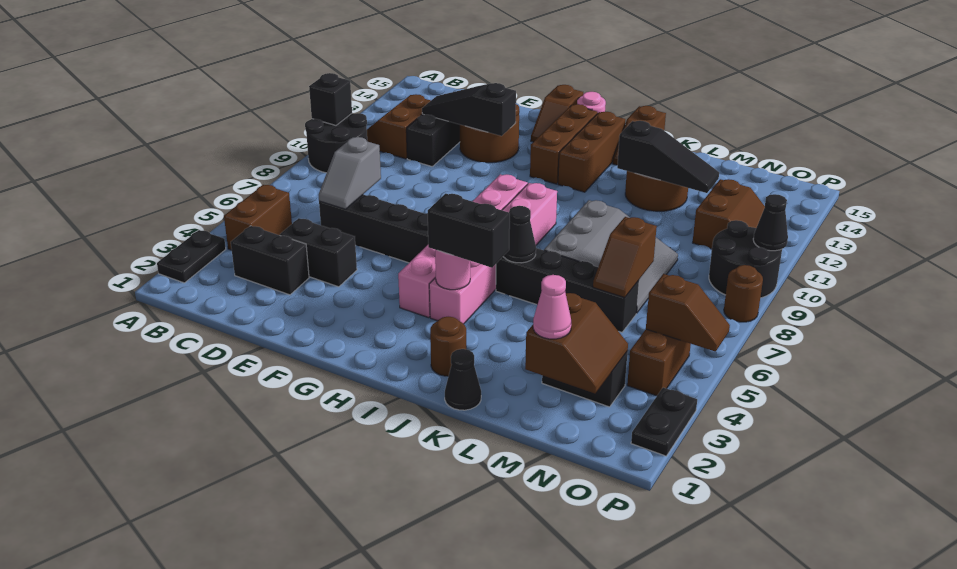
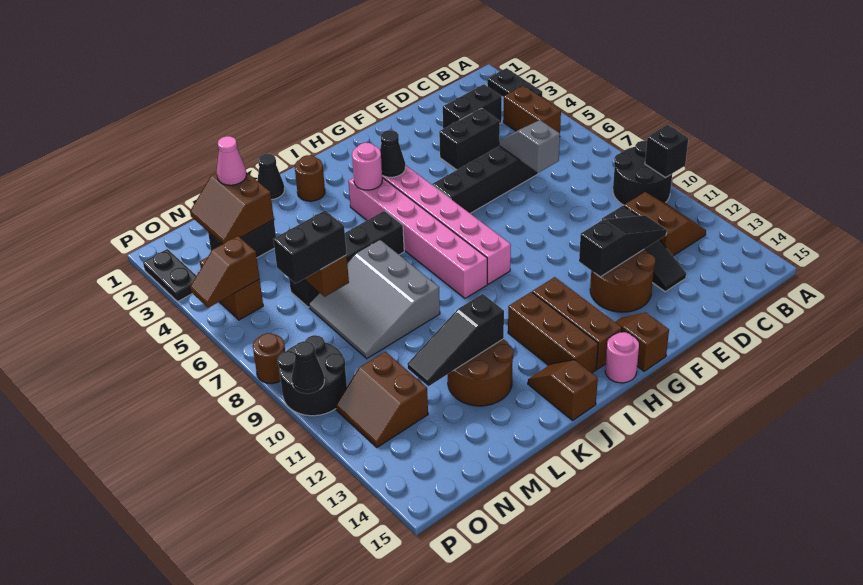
black 1x2 brick [428,194,510,268] -> black 1x2 brick moved to [273,211,347,284]
black 1x1 cone [503,206,536,263] -> black 1x1 cone moved to [380,130,405,177]

